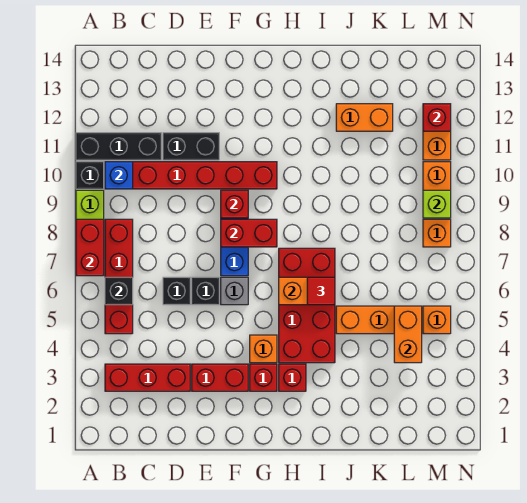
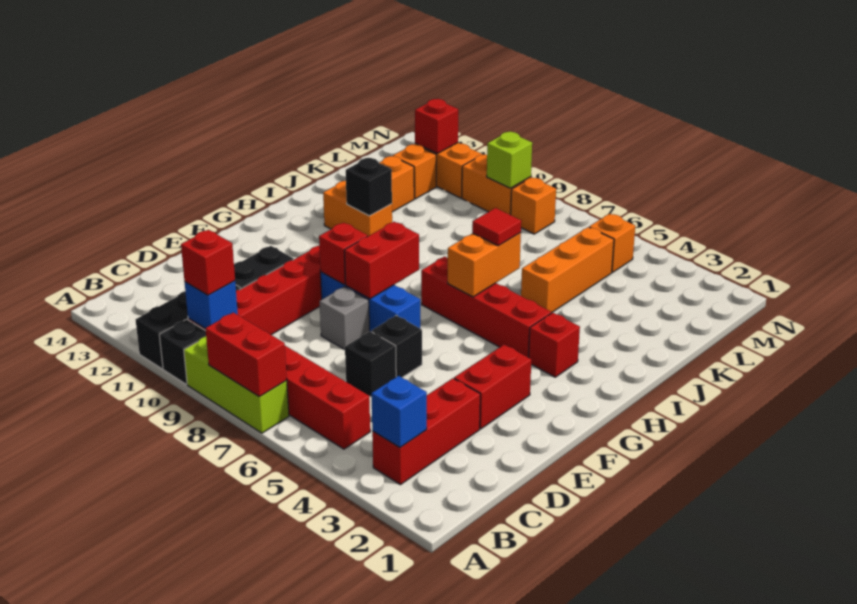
none -> blue 1x1 brick [371,376,427,447]
black 1x1 brick [105,277,133,305] -> black 1x1 brick moved to [346,158,392,216]
grey 1x1 brick [221,277,248,305] -> grey 1x1 brick moved to [320,287,370,350]
red 1x1 brick [250,364,277,391] -> red 1x1 brick moved to [181,230,235,295]
orange 1x1 brick [250,335,277,363] -> orange 1x1 brick moved to [393,144,436,199]
red 2x4 brick [279,248,335,363] -> red 1x4 brick [421,257,551,358]
orange 1x2 brick [394,306,422,363] -> orange 1x2 brick moved to [323,180,392,236]

